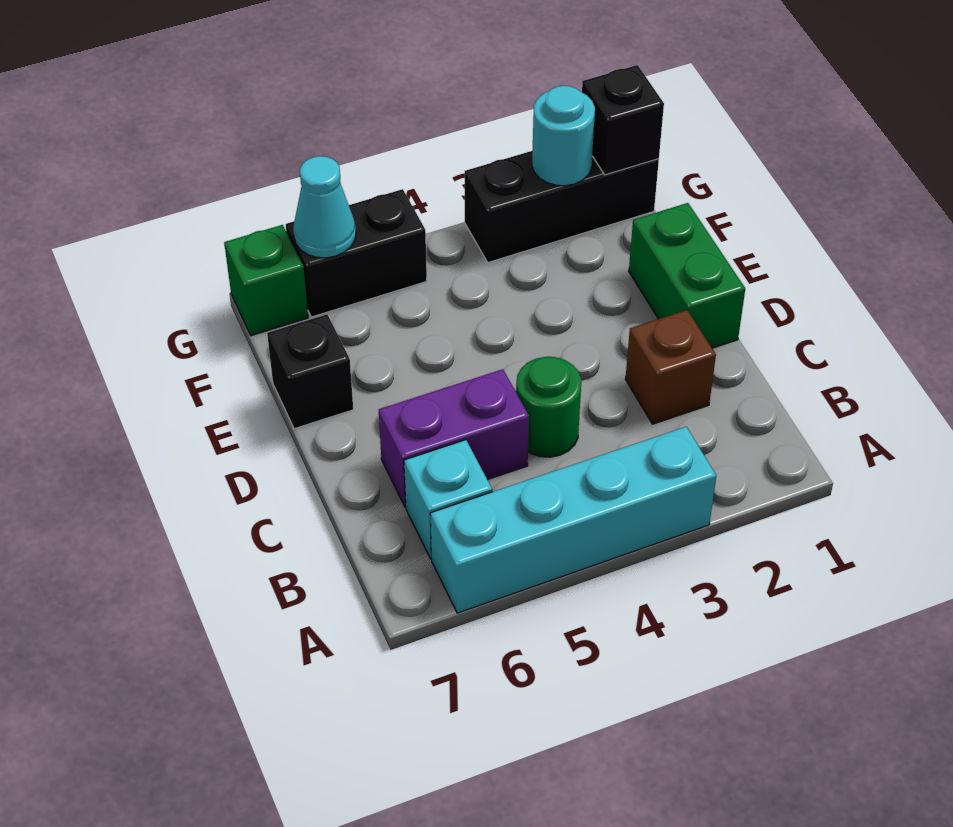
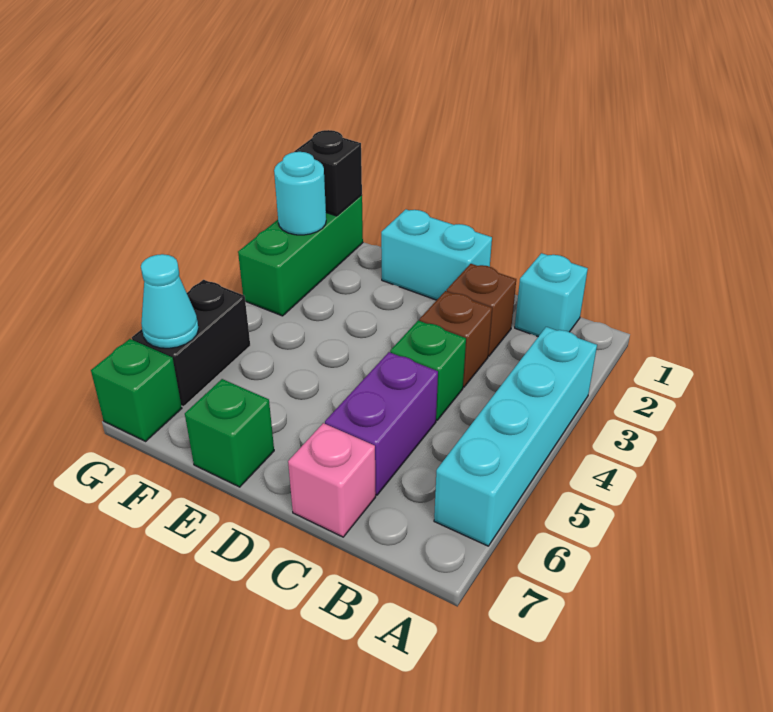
cyan 1x1 brick [404,440,492,559] -> cyan 1x1 brick moved to [515,253,588,337]
none -> brown 1x1 brick [419,291,492,387]
green 1x1 round brick [516,357,582,457] -> green 1x1 brick [390,320,466,421]
none -> pink 1x1 brick [288,423,376,537]
green 1x2 brick [629,203,745,348] -> cyan 1x2 brick [381,209,492,300]
black 1x1 brick [267,314,353,429] -> green 1x1 brick [185,379,274,487]
black 1x3 brick [465,151,659,262] -> green 1x3 brick [238,195,363,316]

